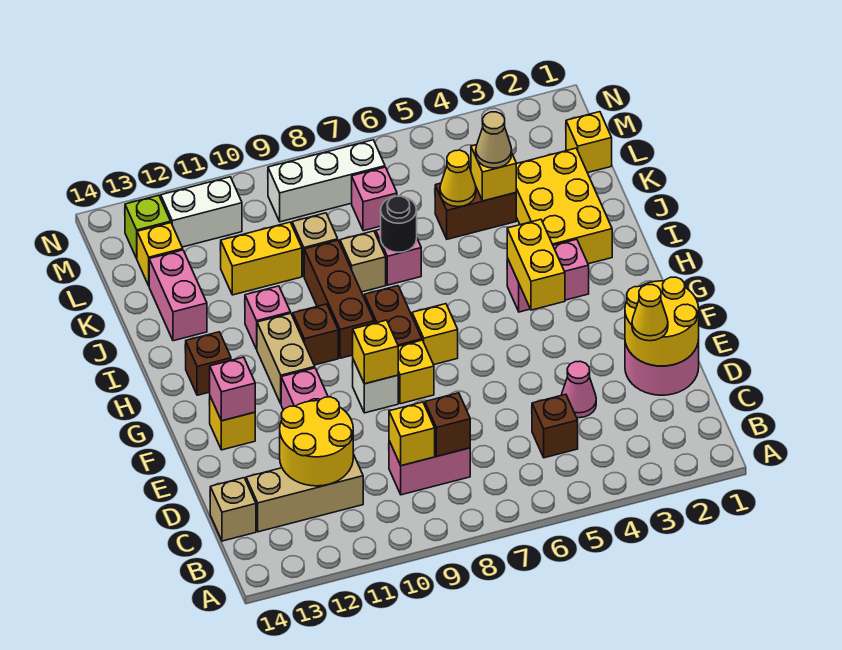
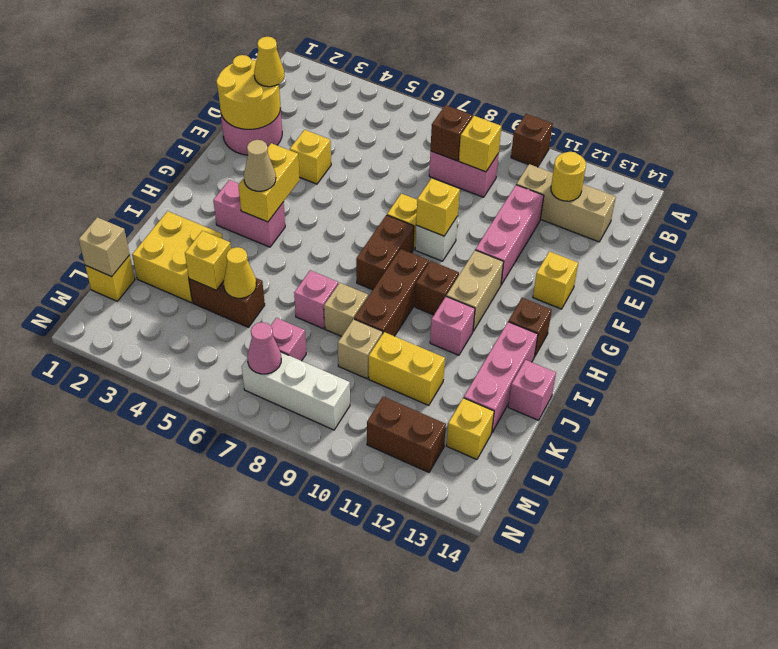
brown 1x1 brick [532,394,578,458] -> brown 1x1 brick moved to [511,114,553,167]
yellow 2x2 round brick [280,397,353,486] -> yellow 1x1 round brick [551,152,586,201]
tan 1x1 brick [210,478,256,541] -> tan 1x1 brick moved to [79,217,130,277]
pink 1x1 cone [562,361,596,418] -> pink 1x1 cone moved to [247,322,281,374]
pink 1x1 brick [210,357,255,421] -> pink 1x1 brick moved to [508,360,556,420]
yellow 1x1 brick [412,304,458,365] -> yellow 1x1 brick moved to [290,130,331,184]
yellow 2x3 brick [516,148,612,264] -> yellow 2x2 brick [132,211,223,303]
black 1x1 round brick [381,196,417,252] -> none
pink 1x2 brick [149,250,207,341] -> pink 1x3 brick [464,322,538,432]
tan 1x1 cone [476,112,512,168] -> tan 1x1 cone moved to [244,140,276,191]
white 1x2 brick [161,177,242,247] -> brown 1x2 brick [367,397,446,472]
lime 1x1 brick [125,195,171,258] -> none

